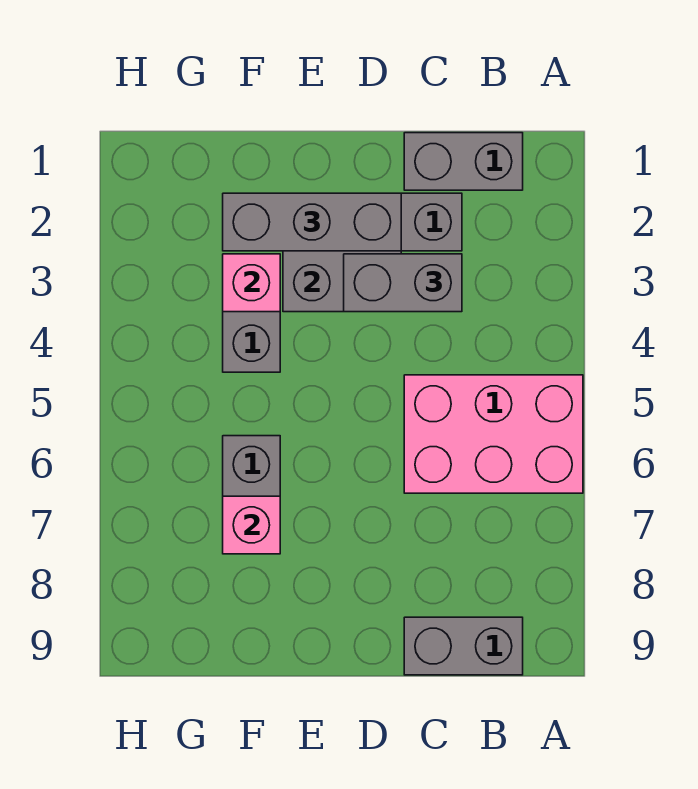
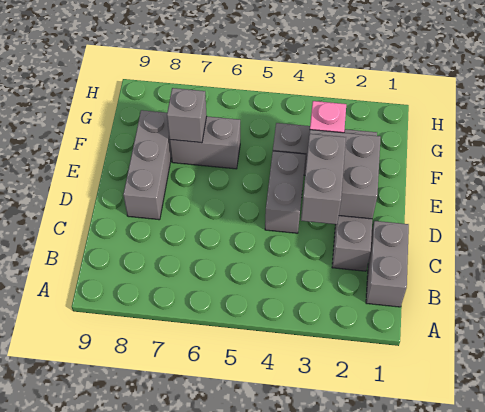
pink 2x3 brick [404,375,583,493] -> none
grey 1x2 brick [404,617,523,675] -> grey 1x2 brick moved to [265,151,306,233]
grey 1x3 brick [223,193,401,251] -> grey 1x3 brick moved to [123,110,171,220]
pink 1x1 brick [223,496,280,554] -> grey 1x1 brick [167,88,207,143]

